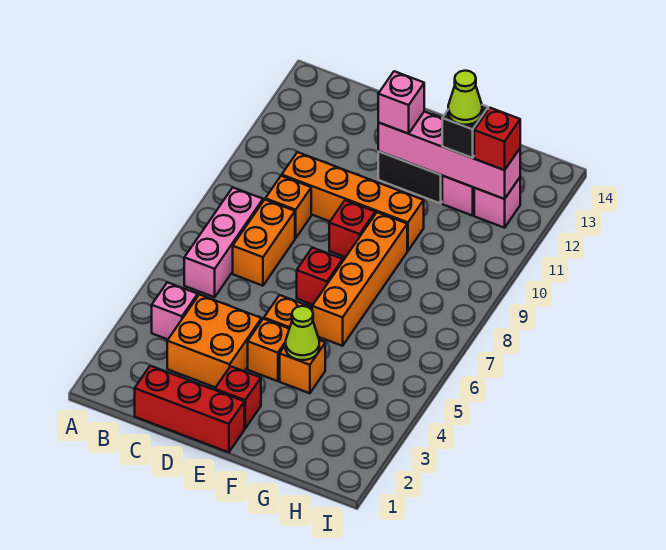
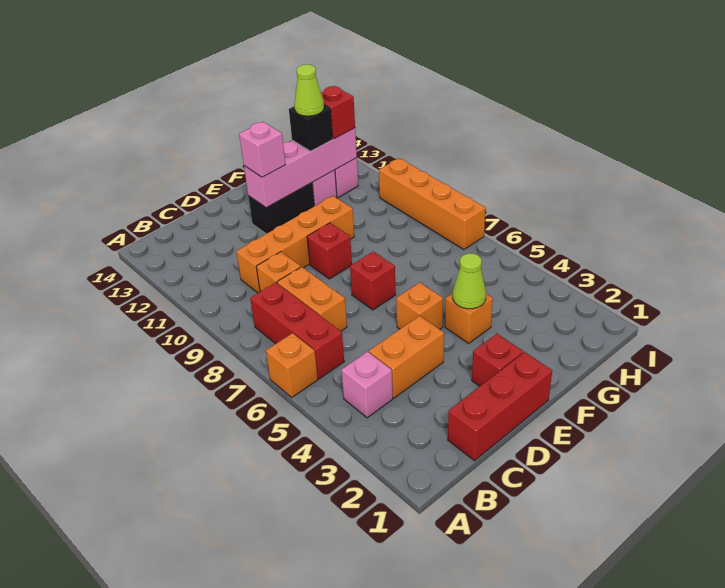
pink 1x3 brick [184,187,263,297] -> red 1x3 brick [250,283,344,379]
orange 2x2 brick [167,294,262,388] -> orange 1x2 brick [369,316,444,398]
orange 1x1 brick [248,319,289,381] -> orange 1x1 brick moved to [266,333,318,397]
orange 1x4 brick [312,212,407,346] -> orange 1x4 brick moved to [379,158,486,250]

